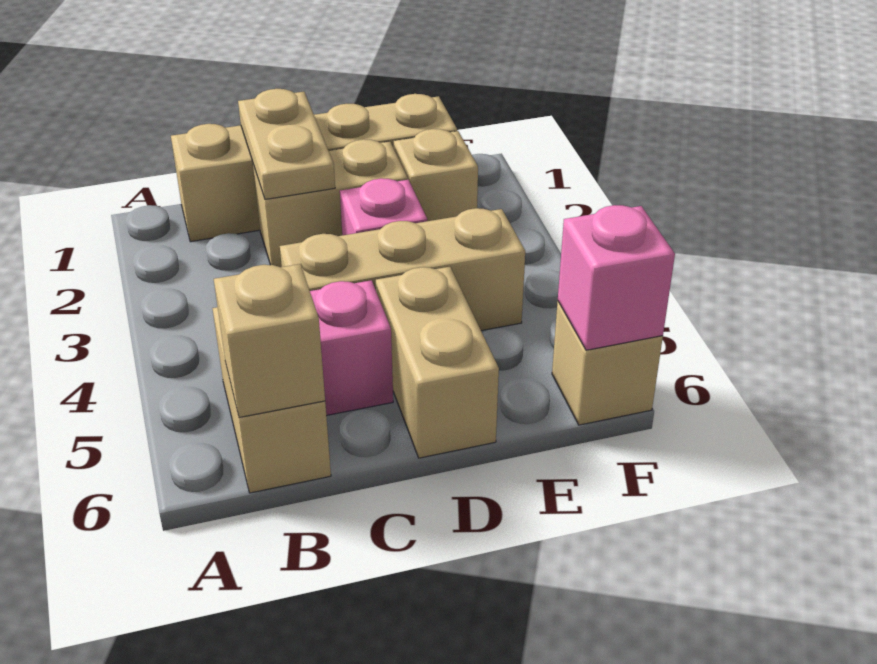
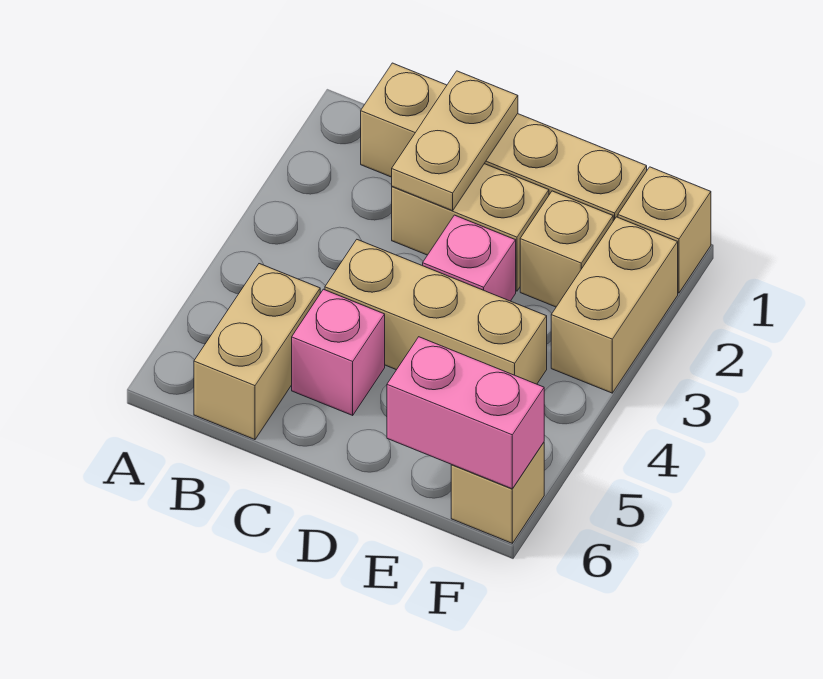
tan 1x1 brick [214,264,325,418] -> tan 1x1 brick moved to [618,167,711,293]
tan 1x2 brick [376,267,499,458] -> tan 1x2 brick moved to [551,217,678,393]
pink 1x1 brick [558,205,675,350] -> pink 1x2 brick [387,337,544,489]

